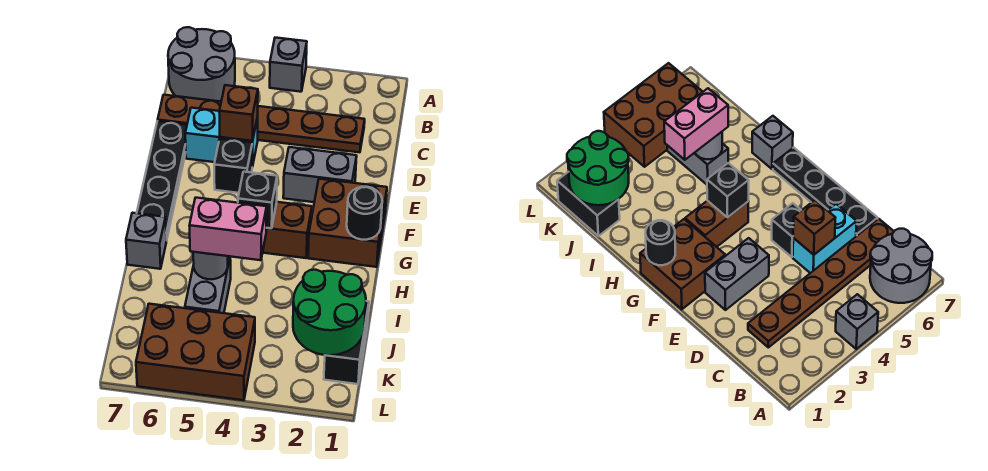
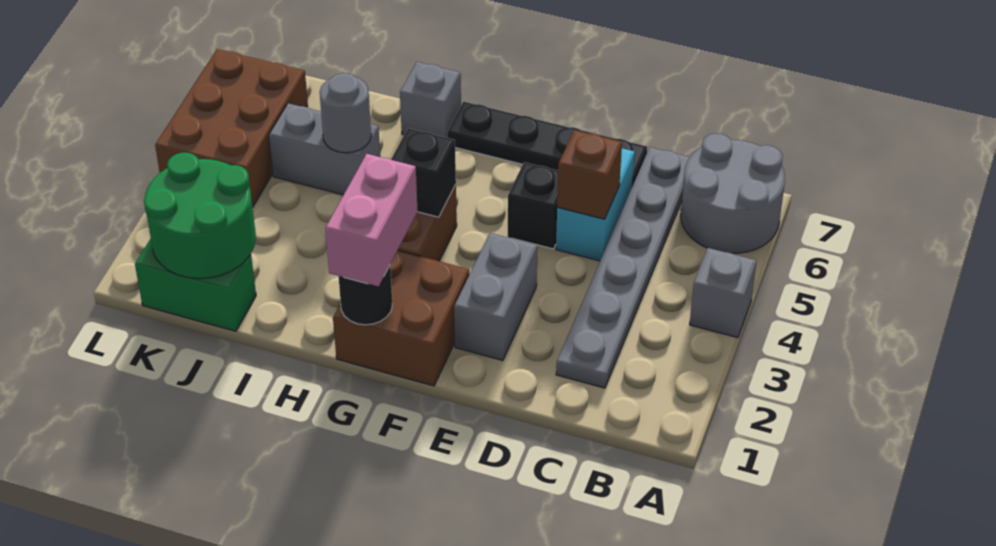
brown 1x6 plate [158,95,365,152] -> grey 1x6 plate [556,147,690,388]
pink 1x2 brick [189,198,267,260] -> pink 1x2 brick moved to [325,154,418,287]
black 1x2 brick [324,301,369,384] -> green 1x2 brick [135,239,256,331]

